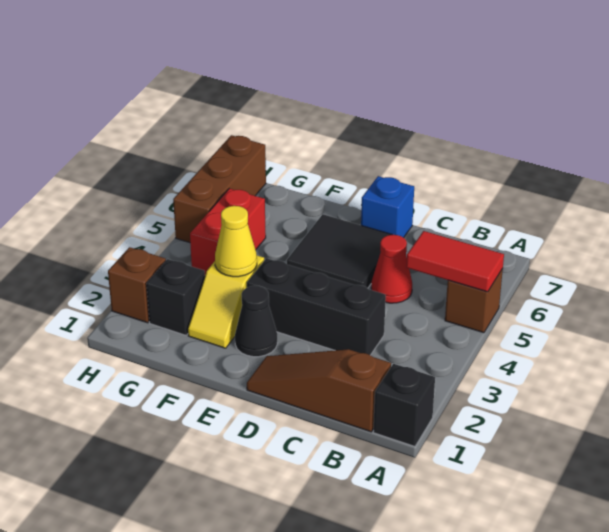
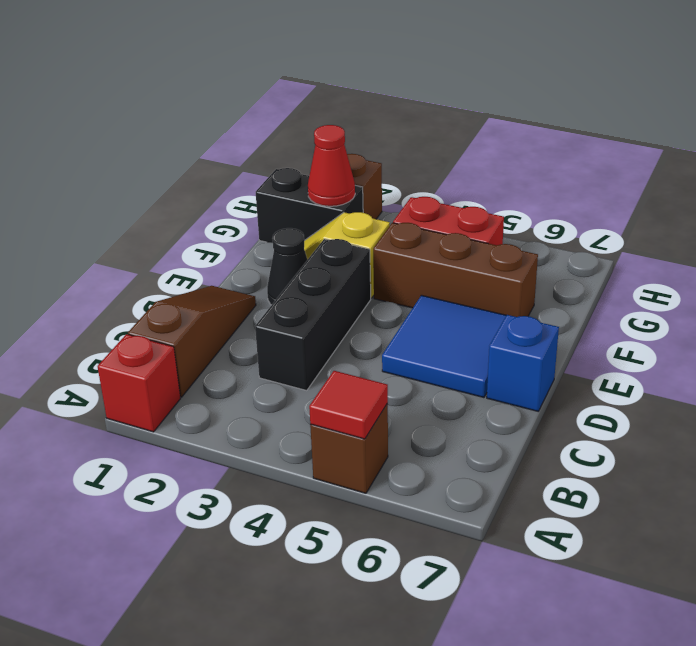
black 1x1 brick [373,364,435,446] -> red 1x1 brick [98,334,181,432]
red 1x2 tile [406,231,504,292] -> red 1x1 tile [309,371,388,439]
red 1x1 cone [371,235,412,303] -> red 1x1 cone moved to [308,125,355,206]
black 2x2 tile [287,214,392,288] -> blue 2x2 tile [382,295,506,398]
yellow 1x1 cone [215,206,257,277] -> none
black 1x1 brick [147,259,205,335] -> black 1x2 brick [256,168,363,243]
brown 1x3 brick [173,135,266,243] -> brown 1x3 brick moved to [373,223,538,317]

